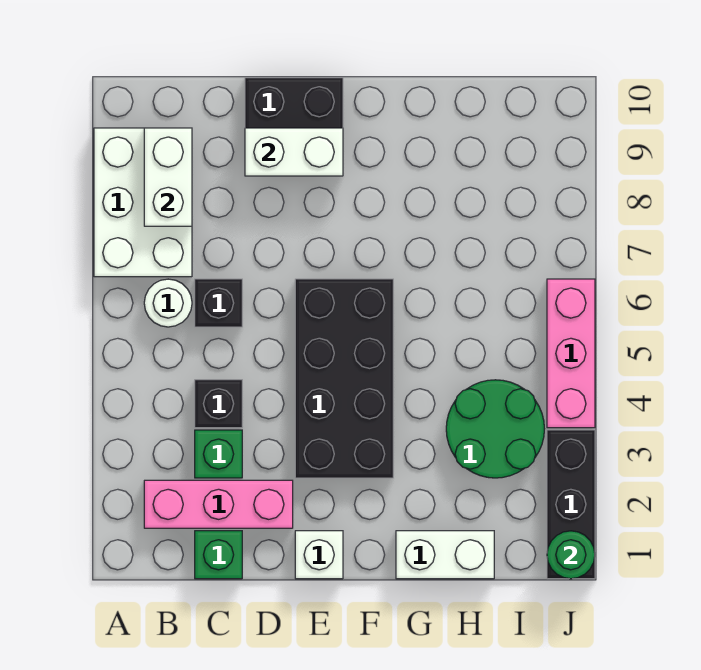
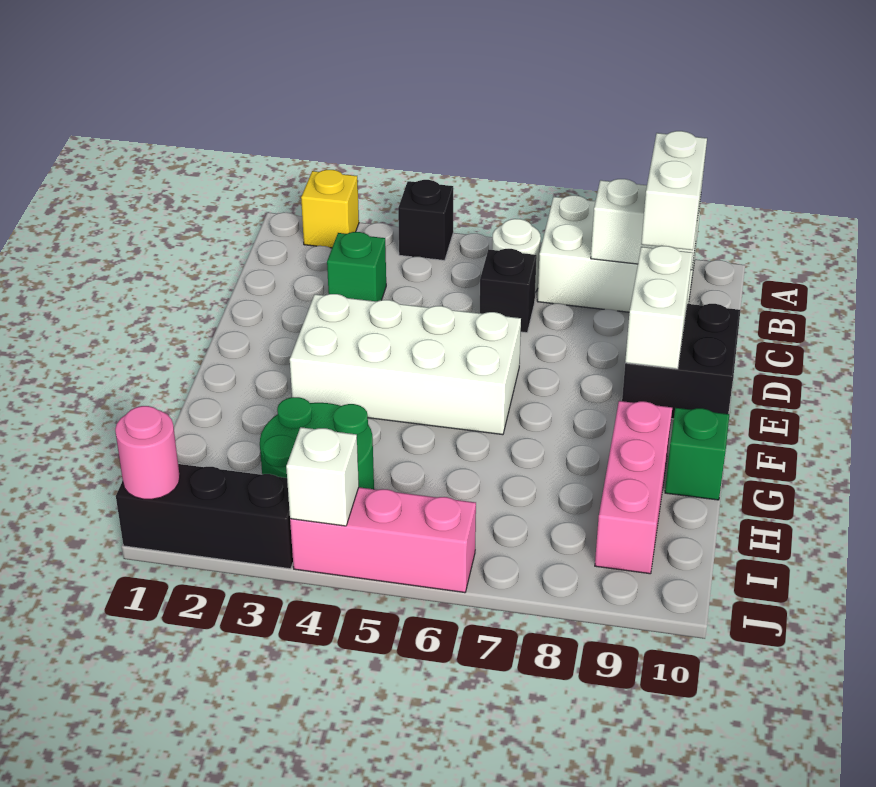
none -> yellow 1x1 brick [301,170,359,248]
pink 1x3 brick [144,480,293,528] -> pink 1x3 brick moved to [595,401,672,574]
green 1x1 brick [195,531,242,579] -> green 1x1 brick moved to [665,408,729,500]
black 1x1 brick [195,380,242,428] -> black 1x1 brick moved to [398,180,453,261]
white 1x1 brick [295,531,343,579] -> white 1x1 brick moved to [286,427,359,526]
black 2x4 brick [295,279,393,478] -> white 2x4 brick [290,294,521,435]
white 1x2 brick [396,531,494,579] -> white 1x2 brick moved to [641,131,707,250]
green 1x1 round brick [547,531,595,579] -> pink 1x1 round brick [115,406,180,499]

